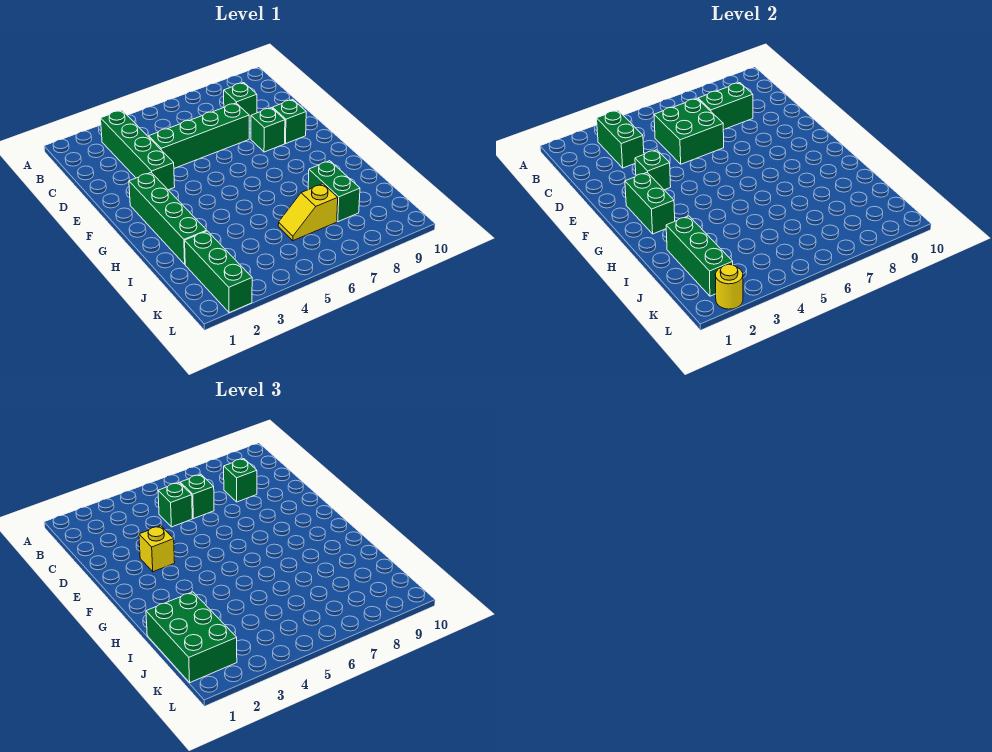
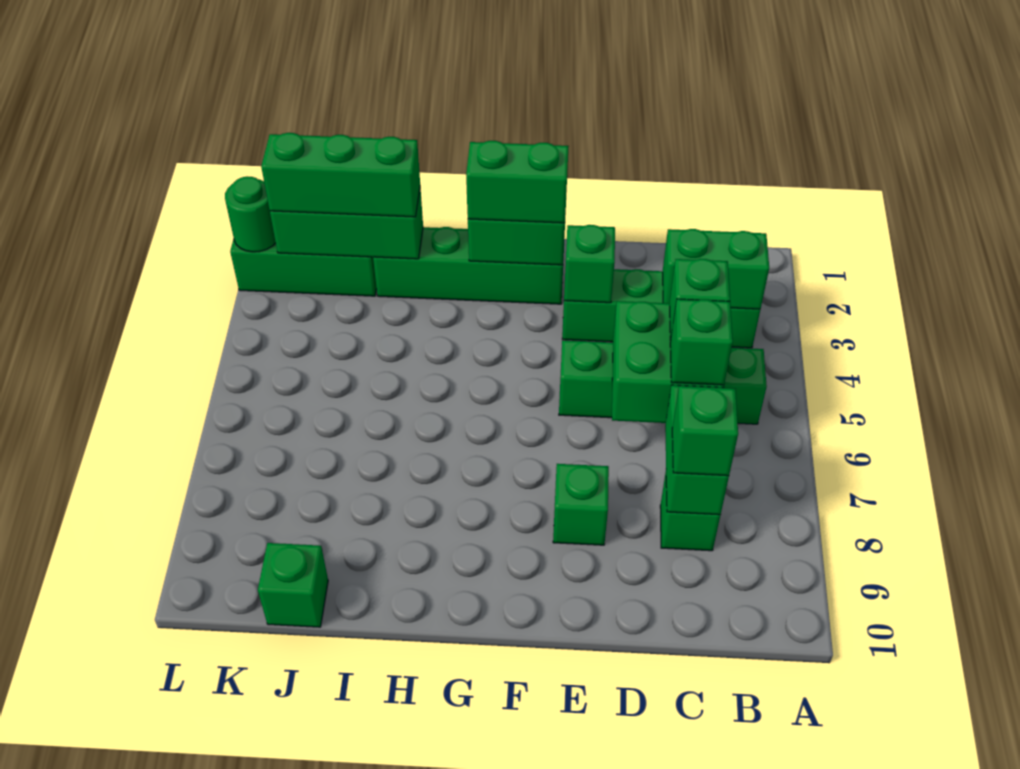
green 1x4 brick [149,103,249,169] -> green 1x4 brick turned to [559,340,767,424]
yellow 1x1 brick [139,526,175,572] -> none
green 1x1 brick [273,100,306,143] -> green 1x1 brick moved to [258,543,328,627]
green 2x3 brick [146,592,237,682] -> green 1x3 brick [261,133,420,217]
green 1x2 brick [308,161,360,222] -> green 1x2 brick moved to [466,141,569,223]
yellow 1x2 slope [278,184,338,241] -> none
yellow 1x1 round brick [715,264,743,309] -> green 1x1 round brick [225,176,276,252]

